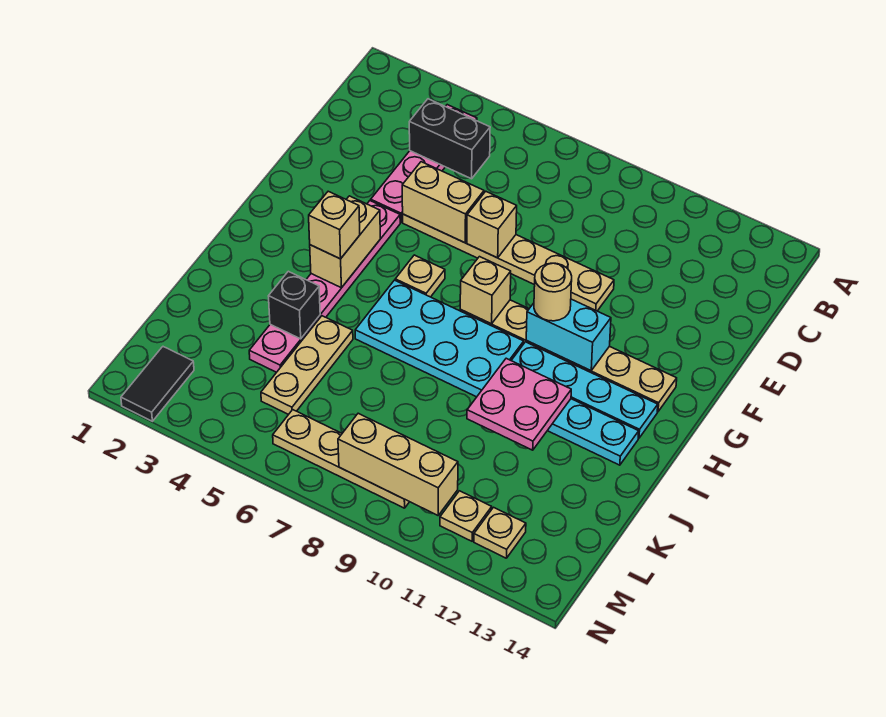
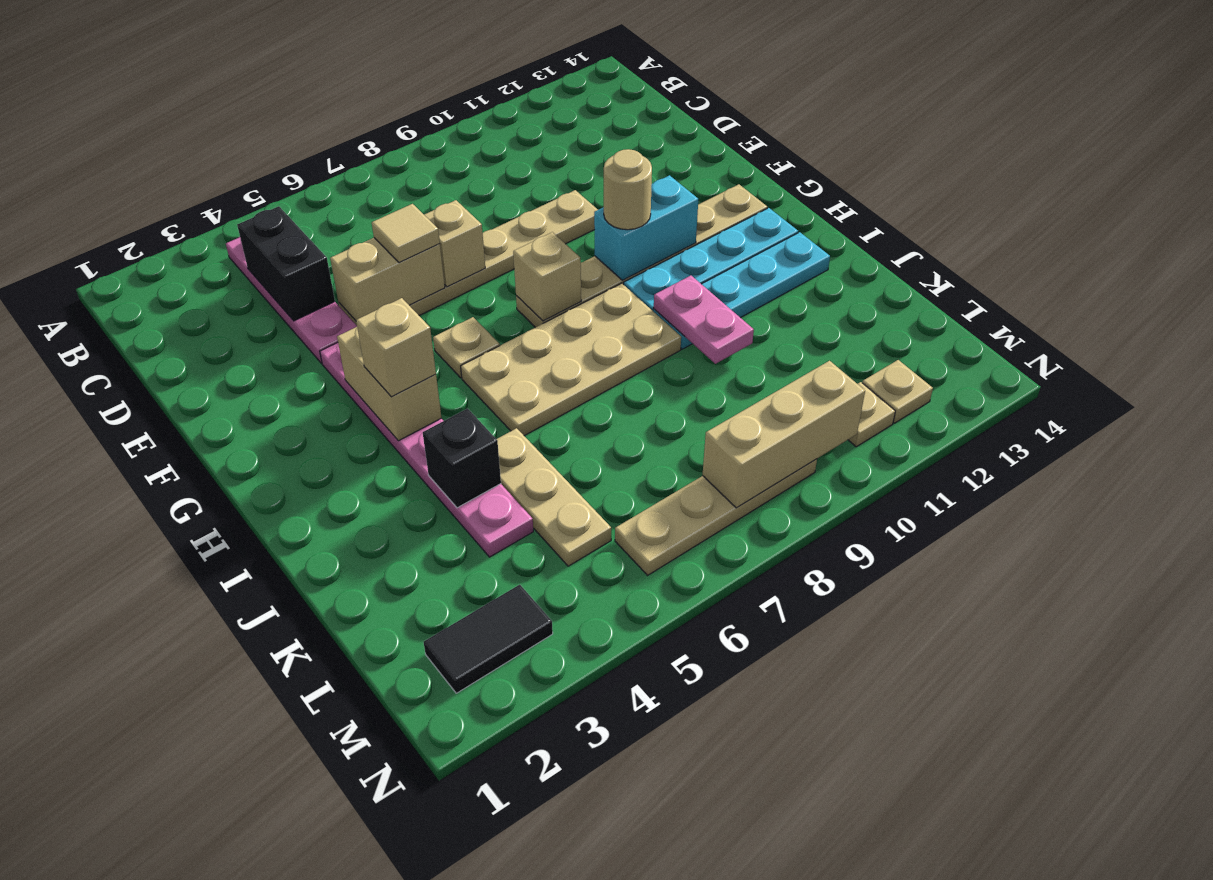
black 1x2 brick [409,99,490,179] -> black 1x2 brick turned to [237,206,335,321]
none -> tan 1x1 tile [372,204,440,263]
cyan 2x4 plate [355,280,524,397] -> tan 2x4 plate [461,283,681,436]
pink 2x2 plate [467,358,571,450] -> pink 1x2 plate [654,276,754,364]
black 1x2 tile [121,347,194,421] -> black 1x2 tile turned to [424,585,553,693]

